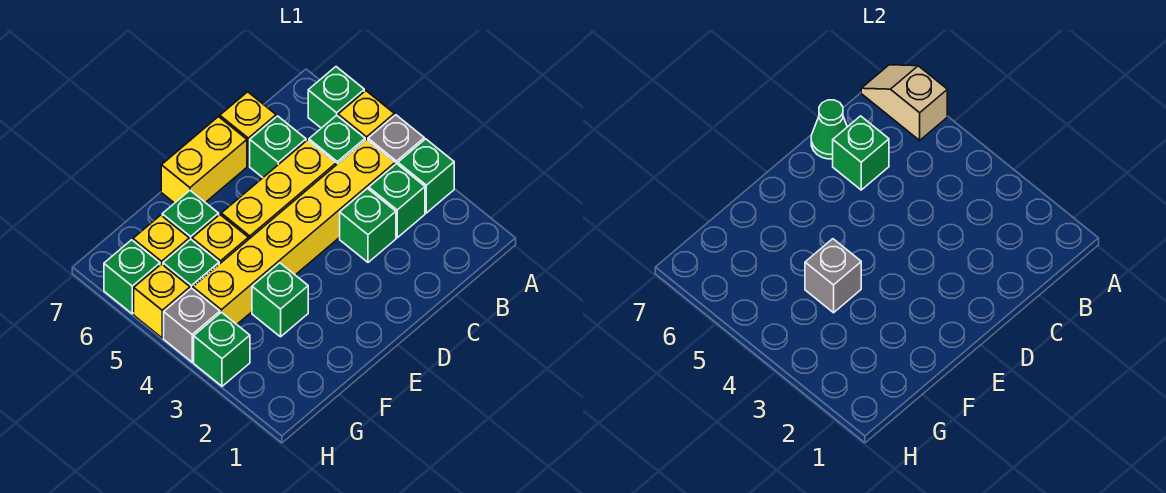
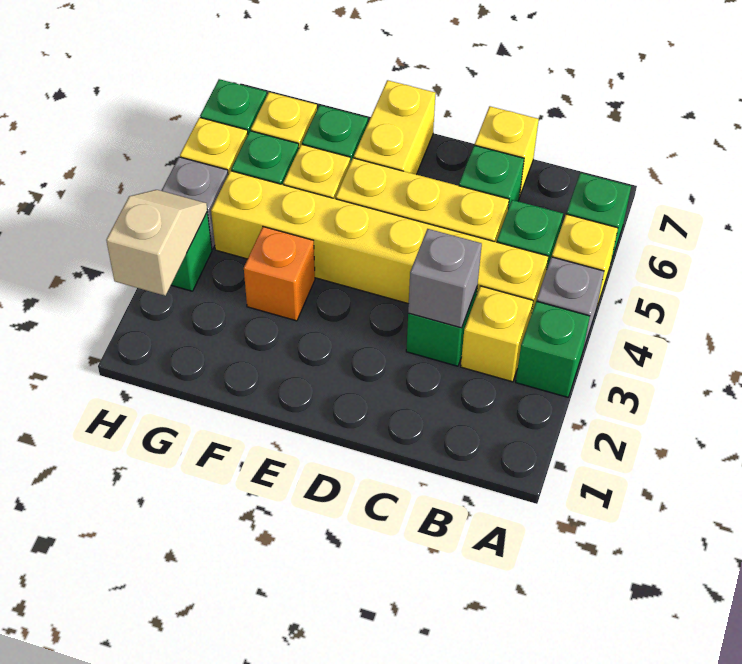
tan 1x2 slope [861,65,947,140] -> tan 1x2 slope moved to [106,190,207,296]
green 1x1 brick [369,164,425,238] -> yellow 1x1 brick [461,286,533,382]
green 1x1 brick [833,116,889,190] -> none
green 1x1 cone [811,100,847,159] -> none
yellow 1x2 brick [161,117,247,203] -> yellow 1x2 brick turned to [354,80,436,175]
green 1x1 brick [252,263,308,337] -> orange 1x1 brick [244,227,315,321]
grey 1x1 brick [805,239,861,313] -> grey 1x1 brick moved to [408,229,482,328]

